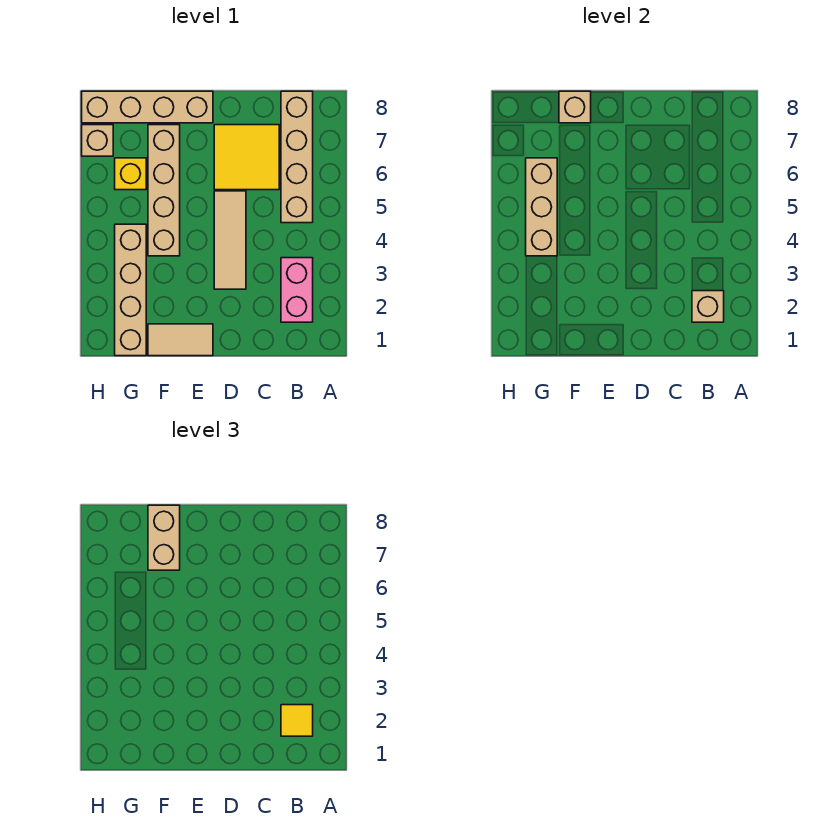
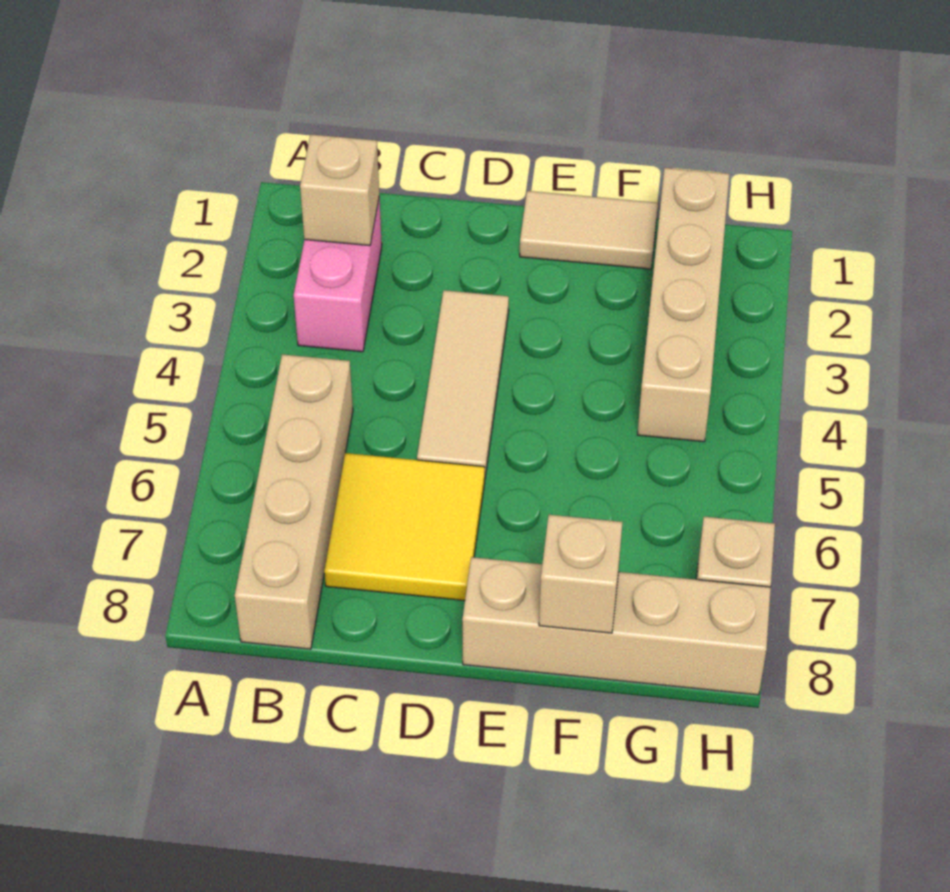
yellow 1x1 tile [281,705,313,736] -> none
tan 1x4 brick [148,125,180,256] -> none
tan 1x2 brick [148,505,180,570] -> none
tan 1x3 brick [526,158,557,256] -> none
yellow 1x1 brick [115,158,146,190] -> none

